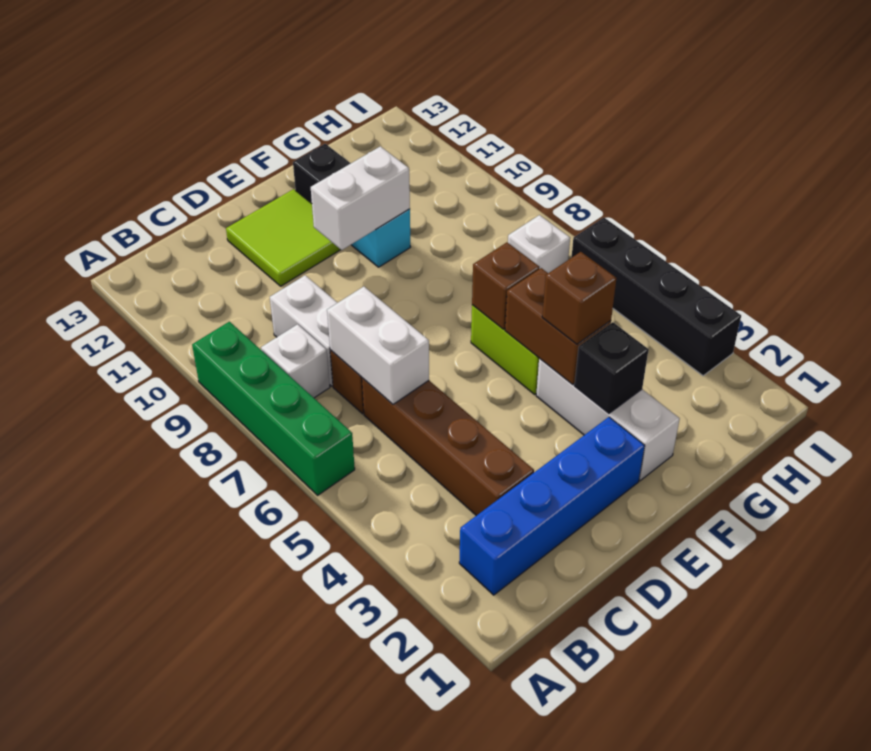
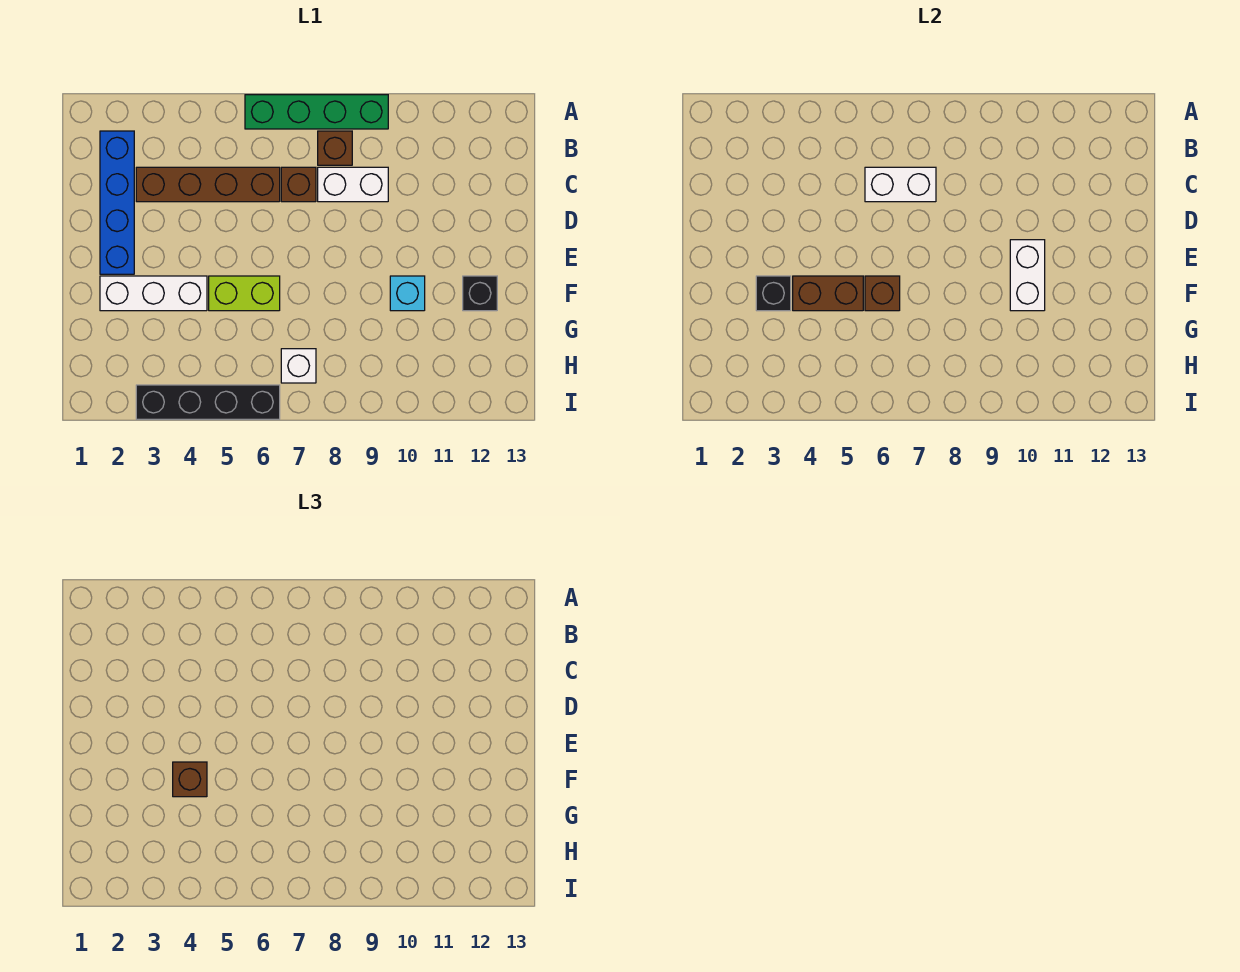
white 1x1 brick [261,324,330,398] -> brown 1x1 brick [318,131,352,165]
lime 2x2 tile [226,189,341,286] -> none

